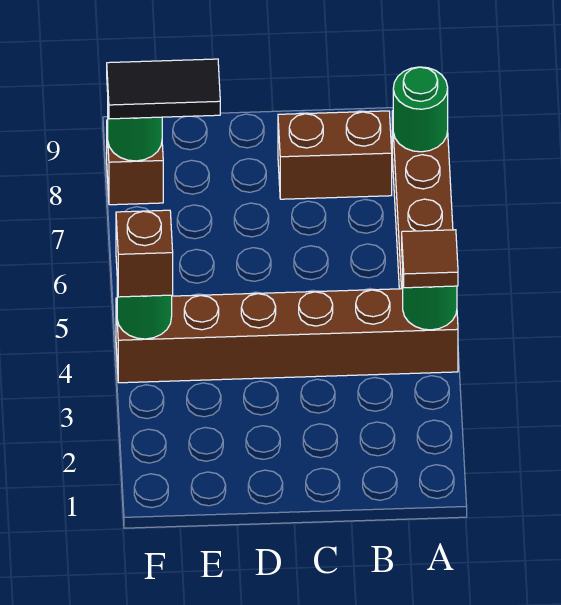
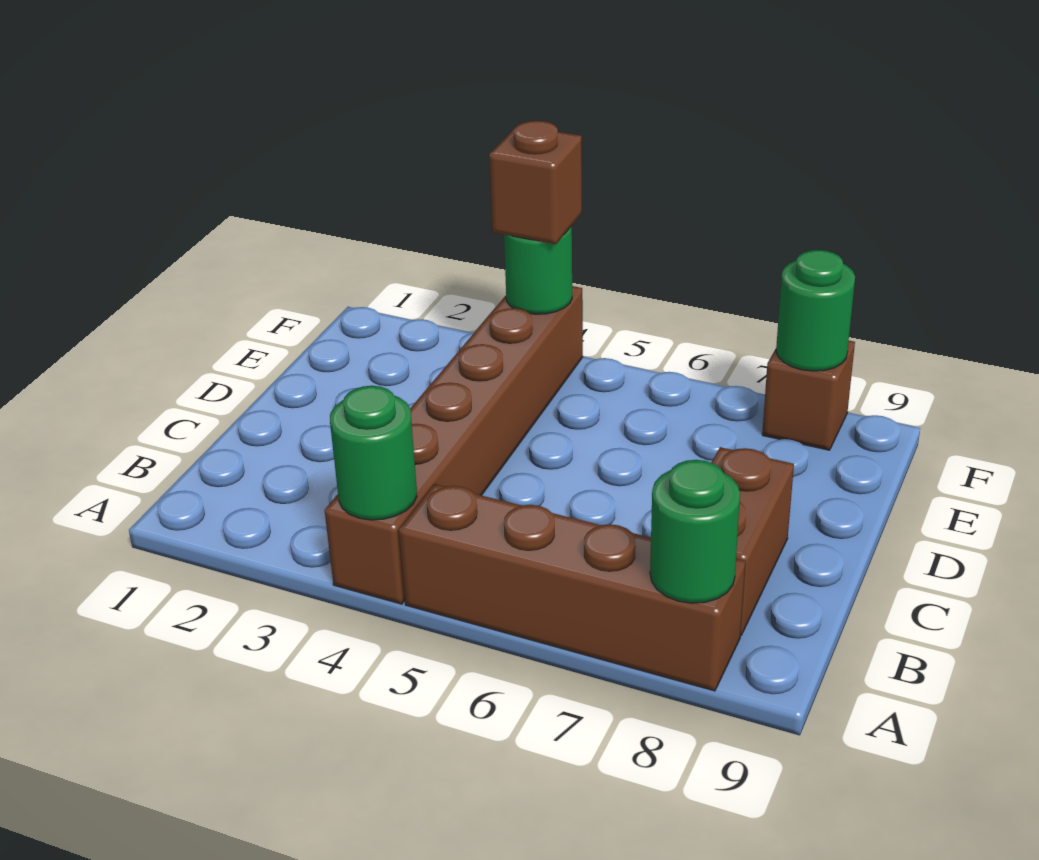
brown 1x1 tile [402,230,458,288] -> none
black 1x2 tile [107,59,220,119] -> none

